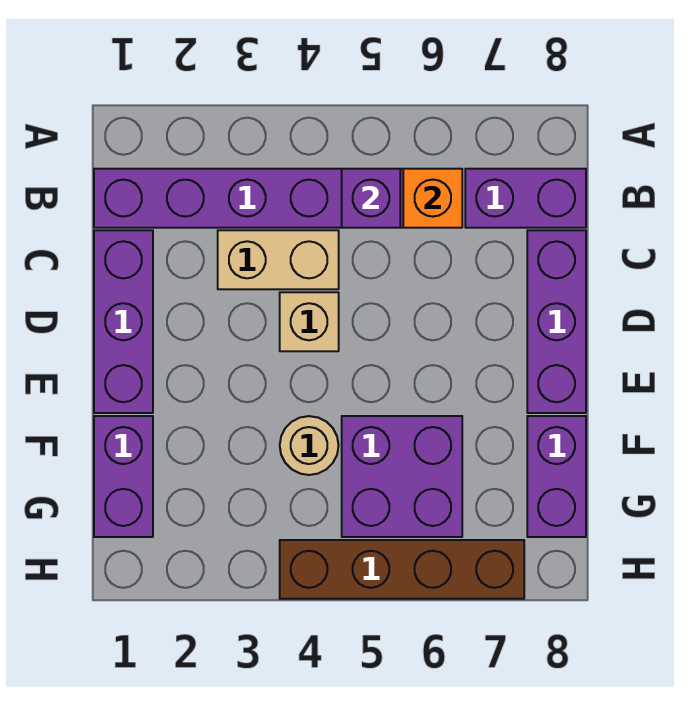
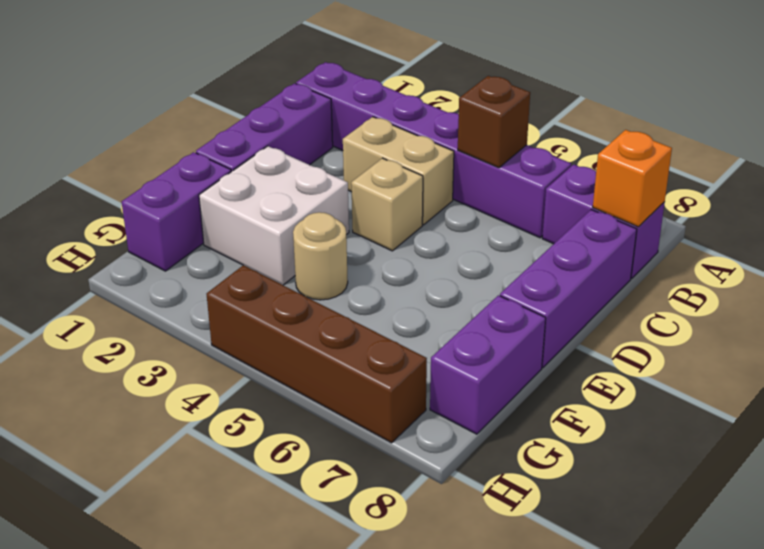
purple 1x1 brick [342,169,400,228] -> brown 1x1 brick [458,76,530,168]
orange 1x1 brick [403,169,462,228] -> orange 1x1 brick moved to [593,130,672,227]
none -> white 2x2 brick [199,146,349,285]
purple 2x2 brick [342,416,462,537] -> none

